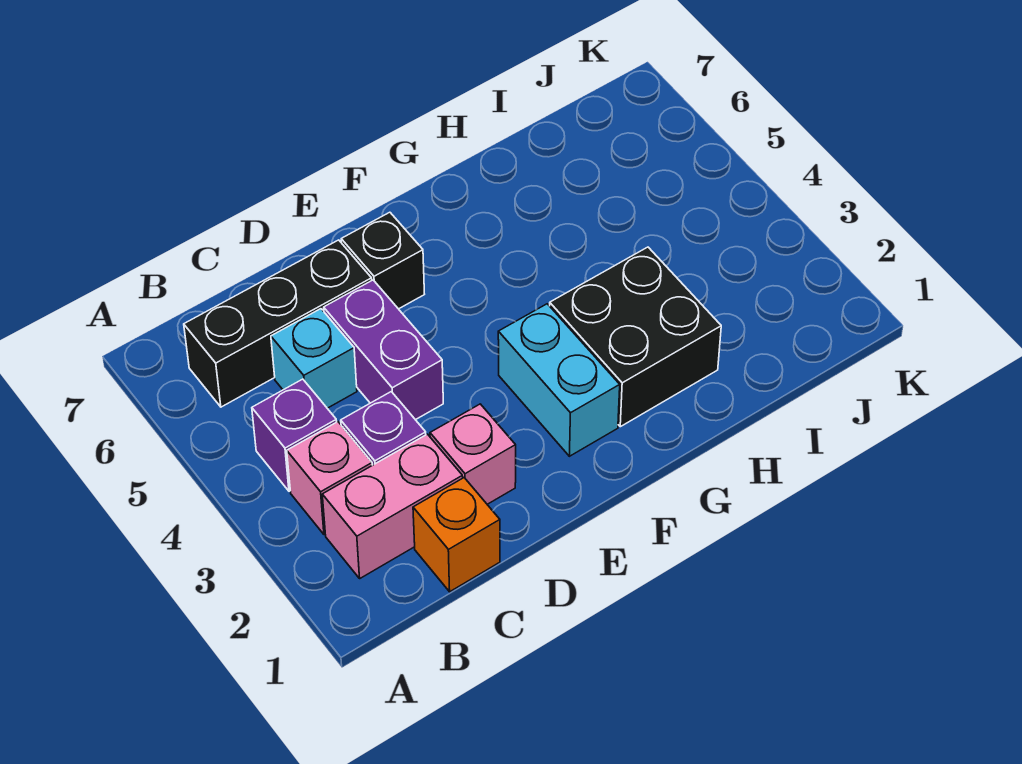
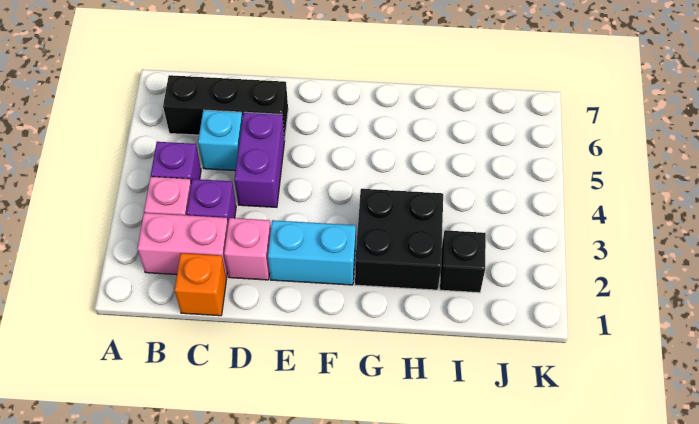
black 1x1 brick [341,212,424,309] -> black 1x1 brick moved to [440,230,486,293]
cyan 1x2 brick [498,304,620,456] -> cyan 1x2 brick turned to [268,220,356,285]

